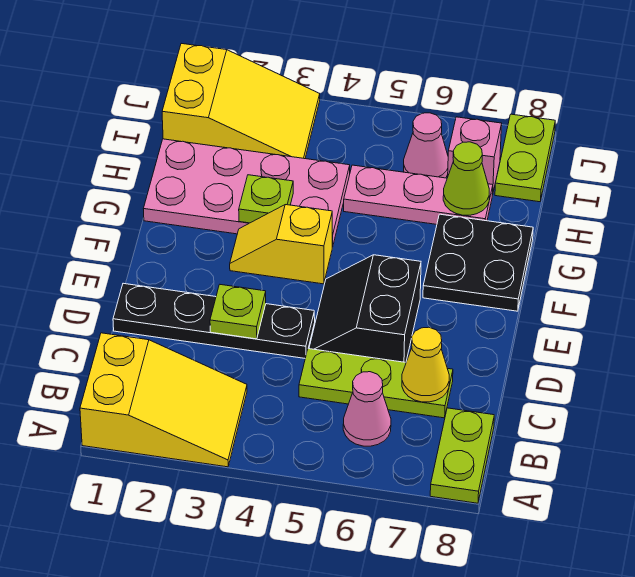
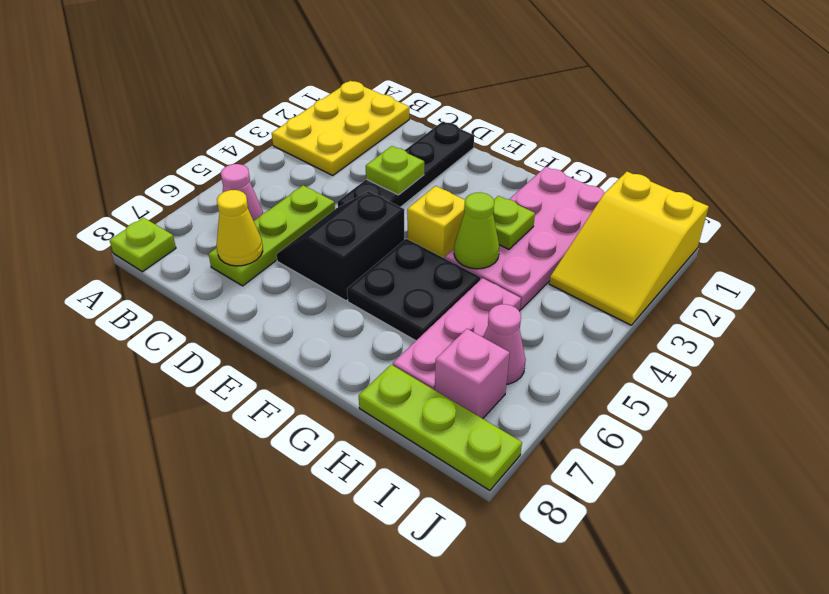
yellow 2x3 slope [80,333,247,467] -> yellow 2x3 plate [272,81,409,175]
lime 1x2 plate [430,408,494,503] -> lime 1x1 plate [110,218,176,272]
black 2x2 slope [309,255,421,362] -> black 2x2 slope turned to [276,191,404,301]
black 2x2 plate [423,214,533,311] -> black 2x2 plate moved to [347,239,481,341]
lime 1x1 cone [443,142,489,215] -> lime 1x1 cone moved to [454,193,499,269]
lime 1x2 plate [495,114,555,202] -> lime 1x3 plate [359,365,522,491]

